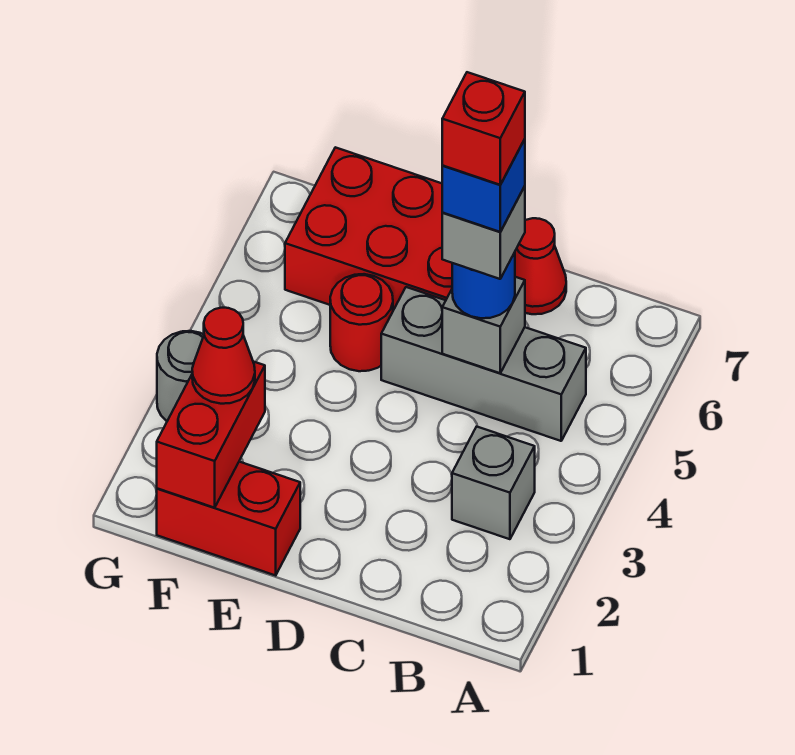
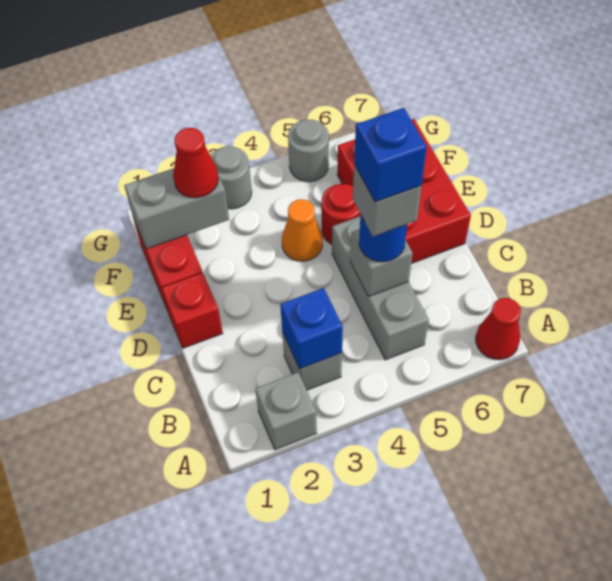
none -> grey 1x1 brick [255,372,317,450]
none -> blue 1x1 brick [280,288,343,369]
red 1x1 brick [442,72,525,185] -> red 1x1 brick moved to [162,273,223,348]
red 1x1 cone [515,218,566,314] -> red 1x1 cone moved to [476,298,521,360]
none -> orange 1x1 cone [282,199,323,261]
red 1x2 brick [157,362,265,508] -> grey 1x2 brick [124,168,229,249]
none -> grey 1x1 round brick [288,120,329,182]

